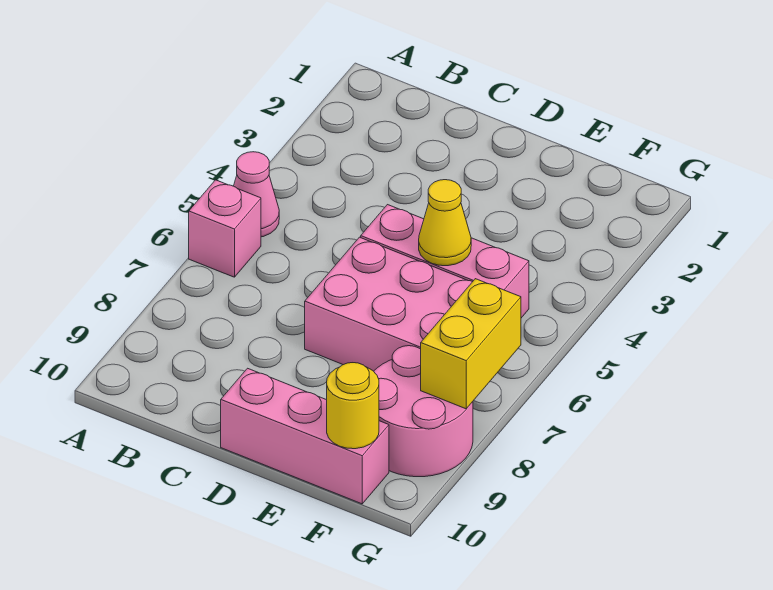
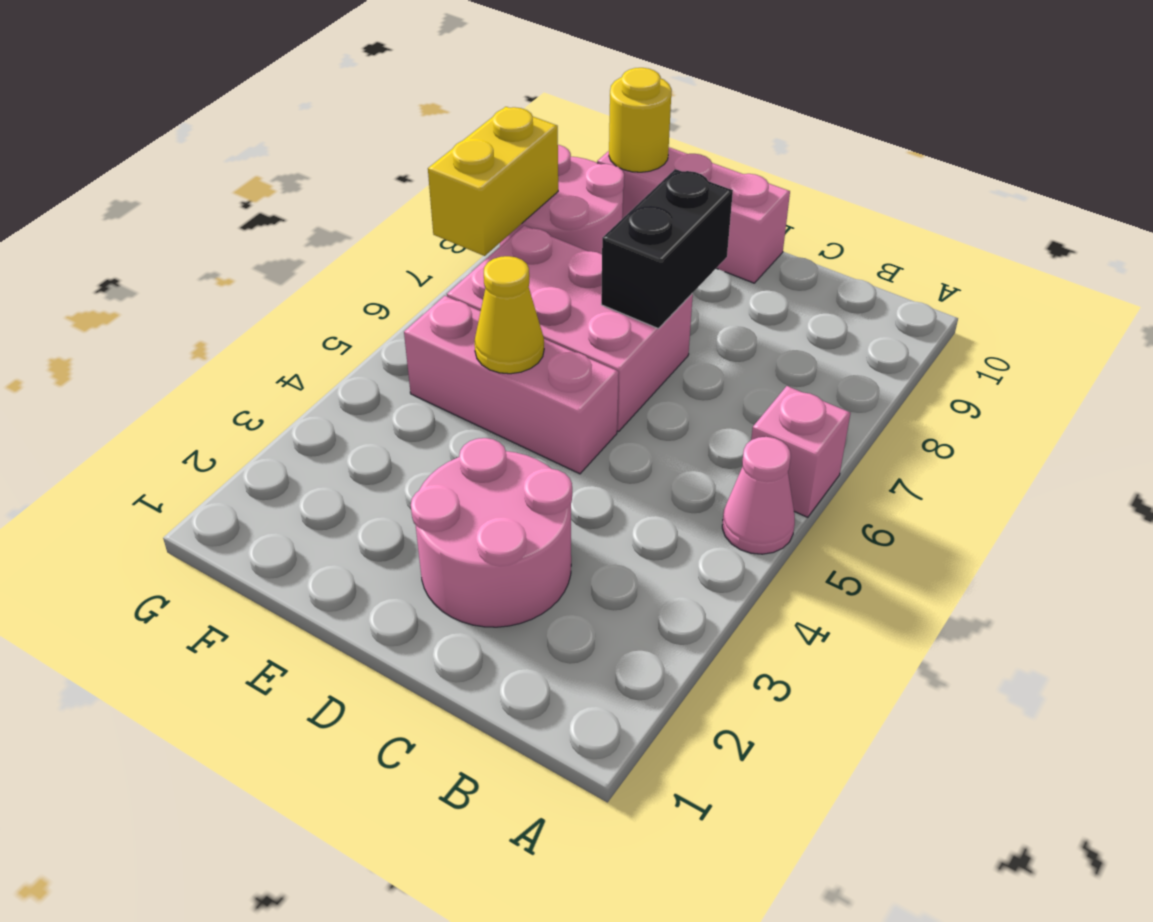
none -> pink 2x2 round brick [411,438,572,627]
none -> black 1x2 brick [601,169,733,329]

